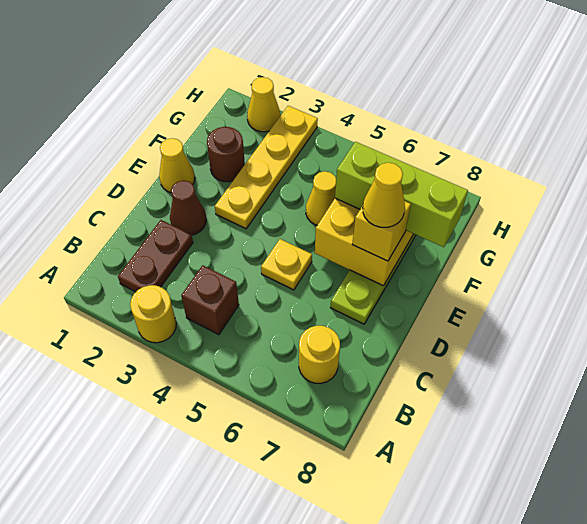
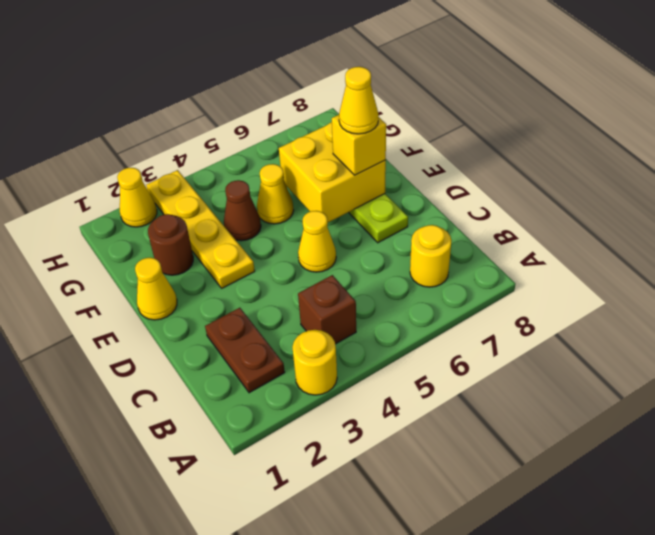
brown 1x1 cone [170,180,206,235] -> brown 1x1 cone moved to [224,180,261,241]
yellow 1x1 plate [261,239,312,290] -> yellow 1x1 cone [298,211,336,272]
lime 1x3 brick [335,142,468,247] -> none

